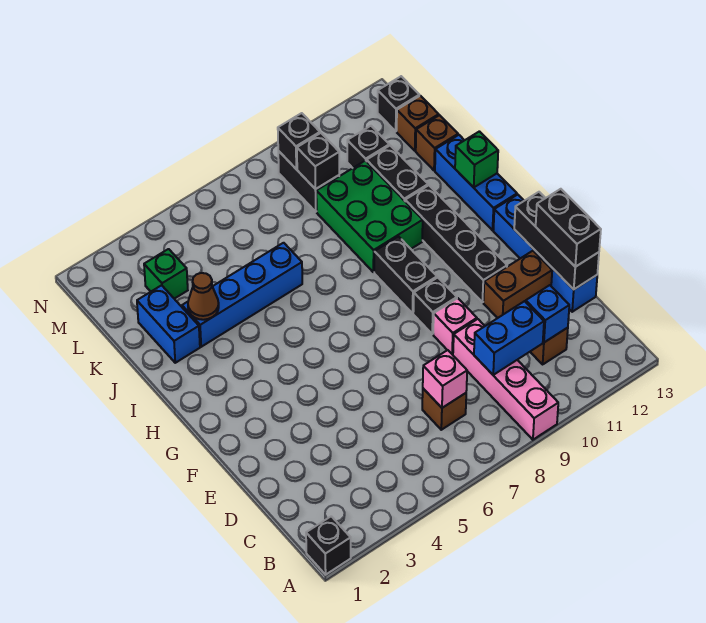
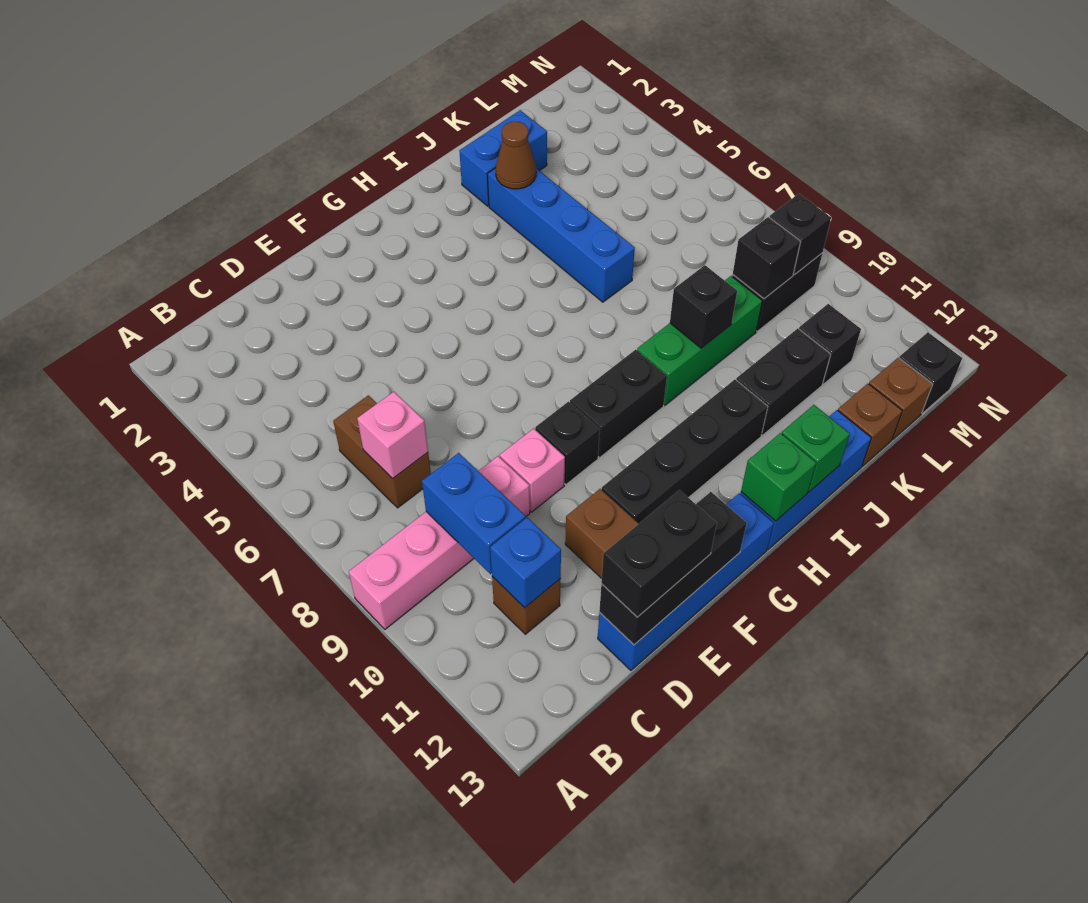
black 1x1 brick [306,516,351,575] -> black 1x1 brick moved to [670,265,737,348]
brown 1x1 brick [422,389,466,430] -> brown 1x2 brick [333,395,431,508]
green 2x3 brick [316,161,423,272] -> green 1x3 brick [637,276,762,405]
green 1x1 brick [144,249,188,299] -> green 1x1 brick moved to [741,433,816,521]

